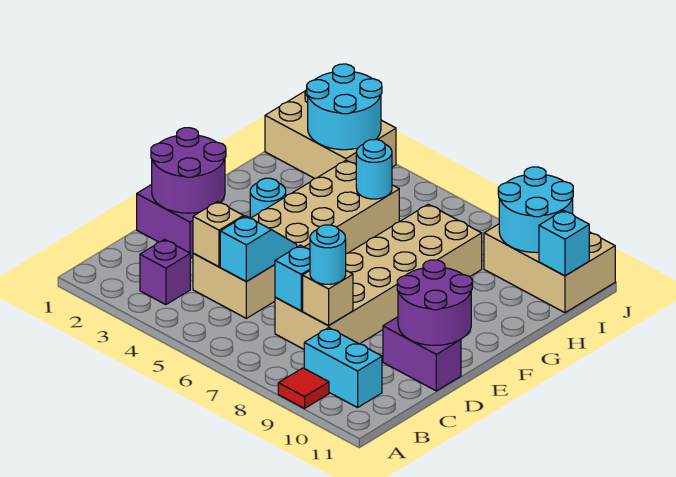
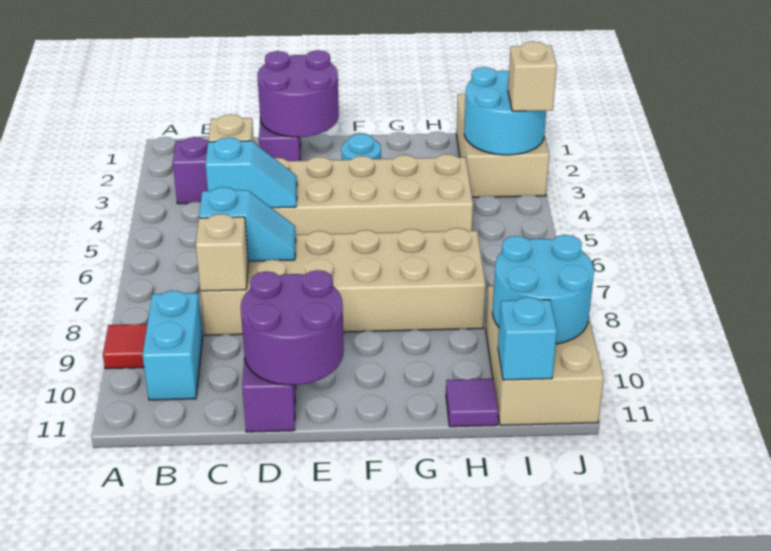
cyan 1x1 round brick [310,225,346,284] -> none
cyan 1x1 round brick [356,140,392,199] -> none
none -> purple 1x1 tile [446,379,498,427]
none -> tan 1x1 brick [508,41,557,111]

